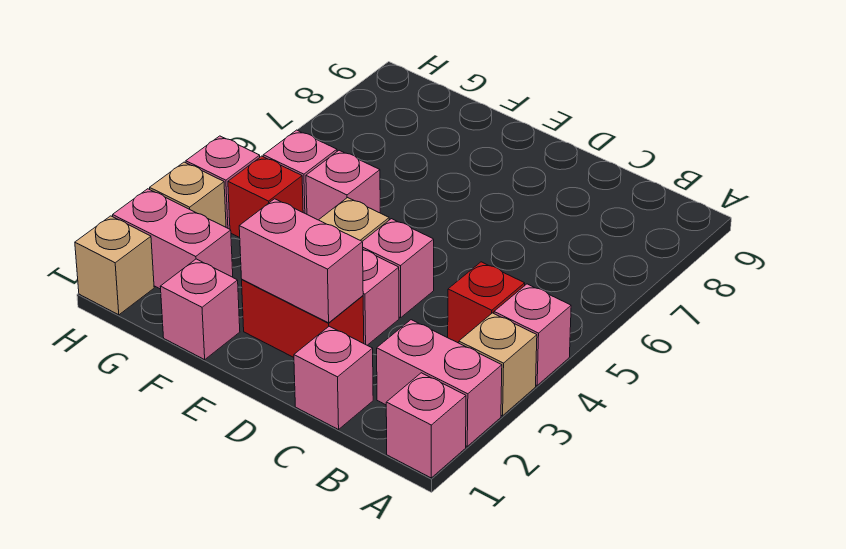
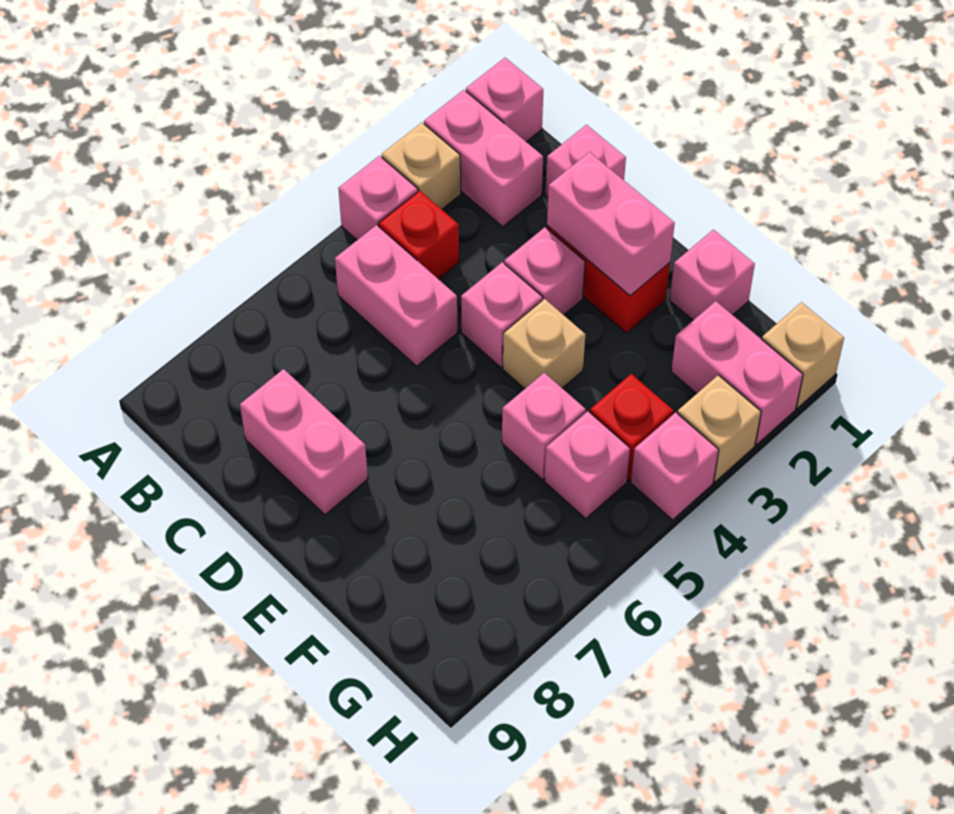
none -> pink 1x2 brick [335,225,457,366]
none -> pink 1x2 brick [240,369,368,515]

